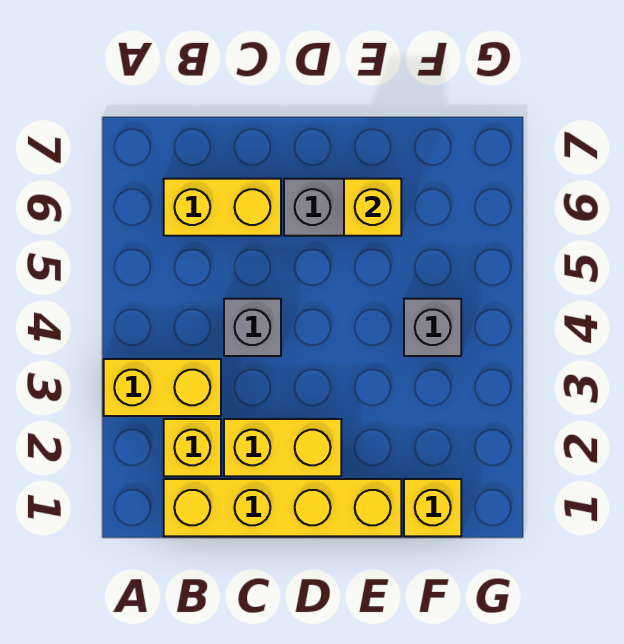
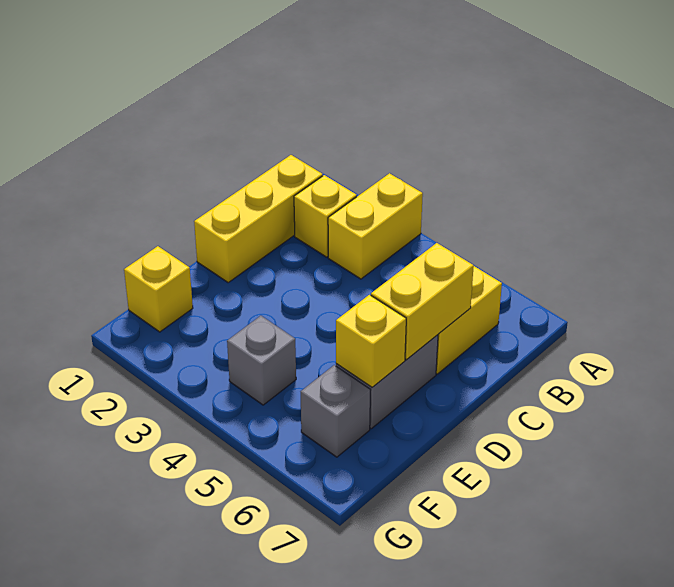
yellow 1x4 brick [164,479,401,536] -> yellow 1x3 brick [194,155,323,282]
yellow 1x2 brick [224,419,341,476] -> yellow 1x2 brick moved to [371,243,474,360]
grey 1x1 brick [224,299,281,356] -> grey 1x1 brick moved to [301,365,370,457]

